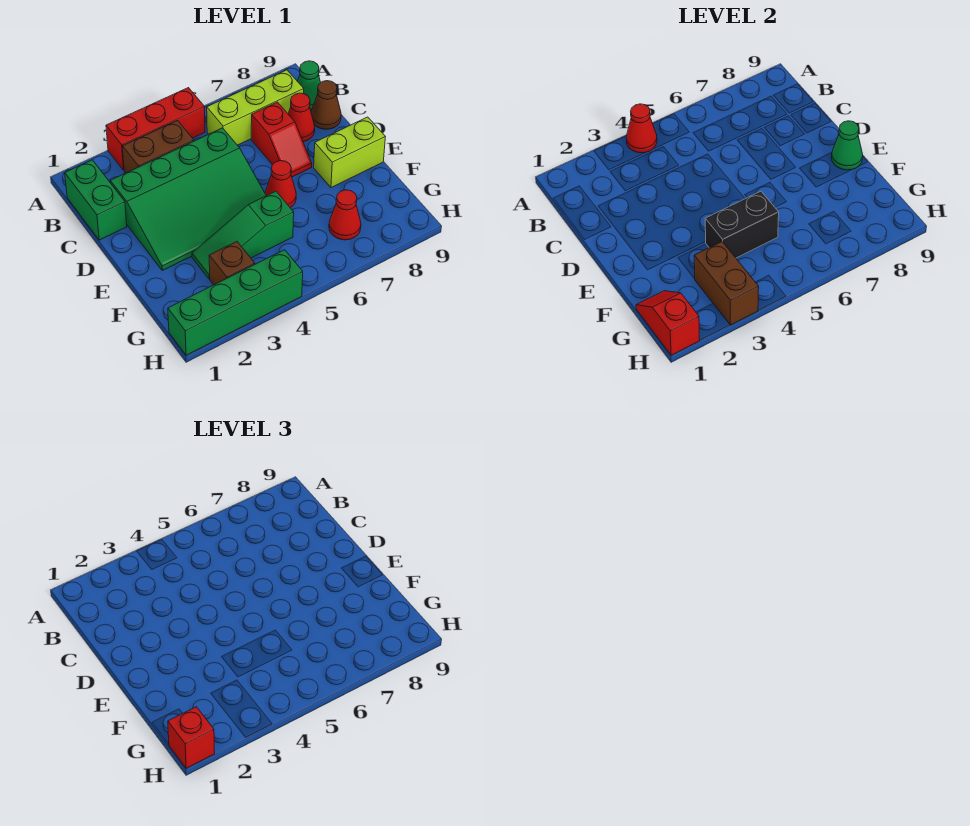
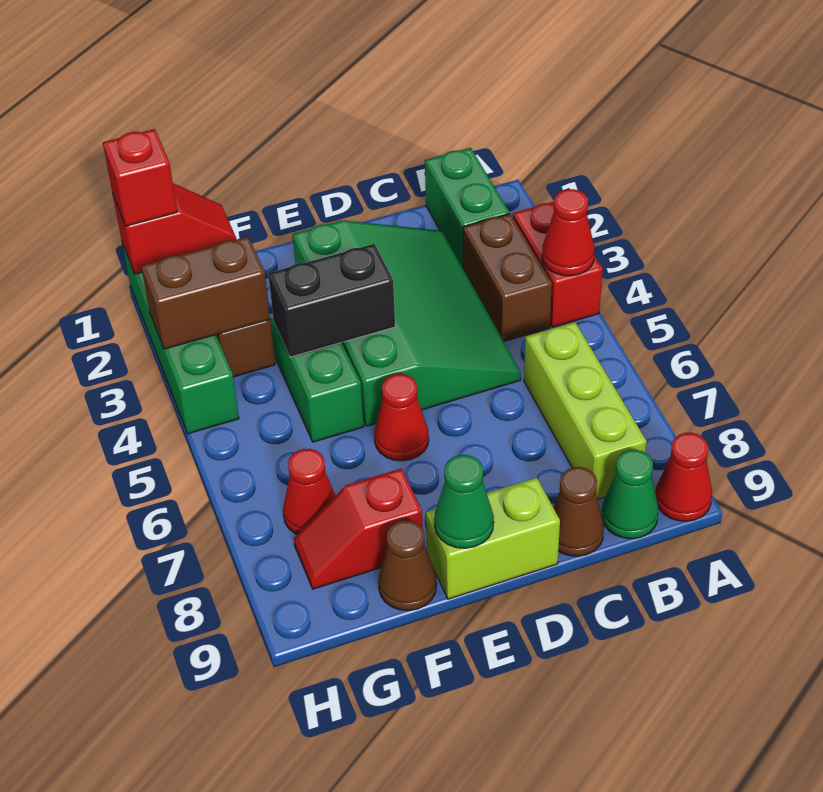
red 1x3 brick [106,88,205,170] -> red 1x2 brick [513,202,603,327]
green 1x2 brick [65,160,127,240] -> green 1x2 brick turned to [425,148,509,268]
green 3x4 slope [110,128,266,270] -> green 3x4 slope turned to [292,220,521,426]
red 1x2 slope [251,102,312,177] -> red 1x2 slope moved to [294,468,423,589]
red 1x1 cone [288,93,315,142] -> red 1x1 cone moved to [655,433,712,521]
lime 1x2 brick [314,117,385,188] -> lime 1x2 brick turned to [426,478,560,599]
black 1x2 brick [705,191,779,258] -> black 1x2 brick turned to [268,244,395,357]
none -> brown 1x1 cone [378,520,437,611]

